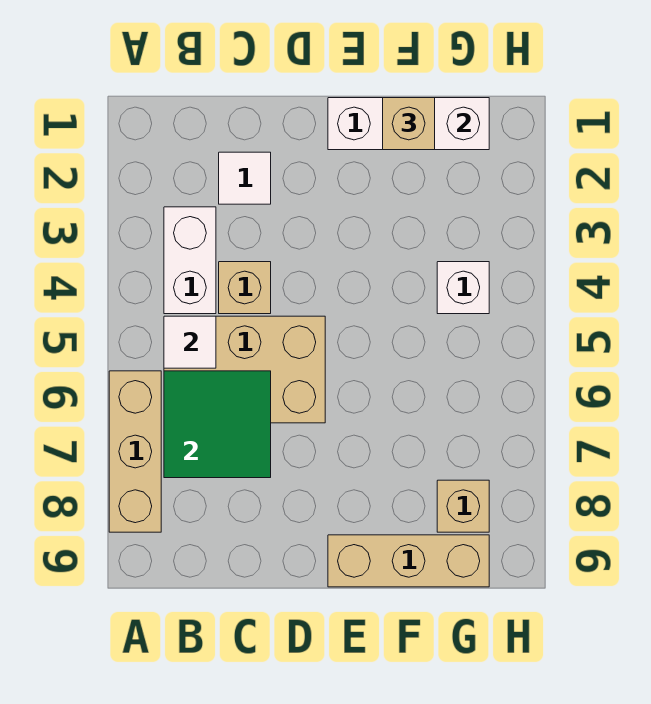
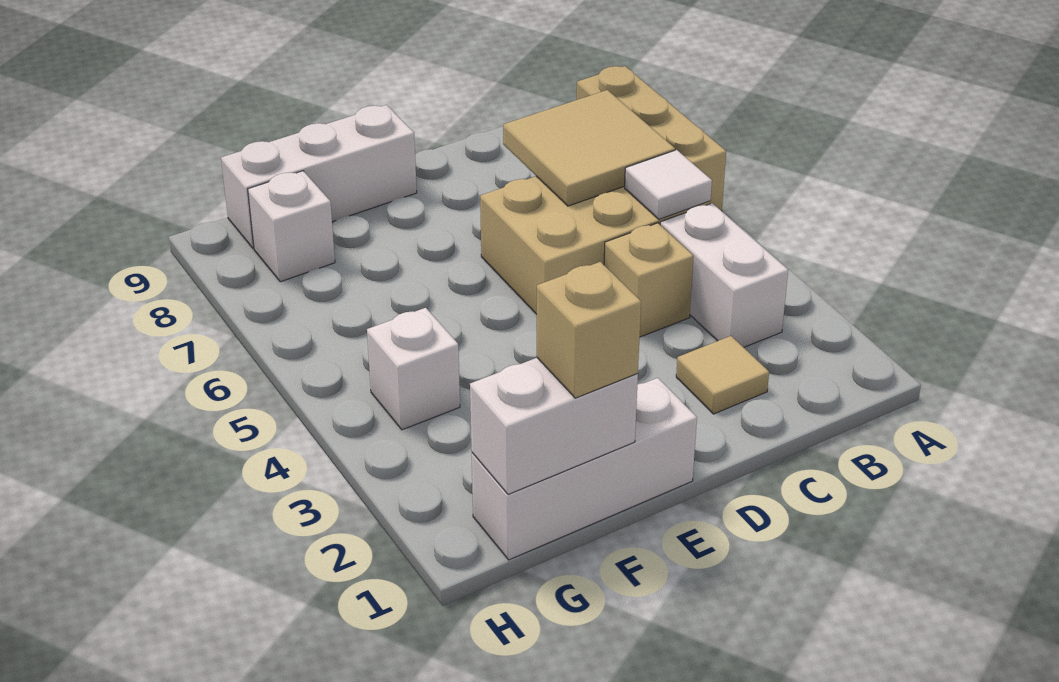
green 2x2 tile [164,371,271,478] -> tan 2x2 tile [503,90,675,206]
white 1x1 tile [219,152,271,204] -> tan 1x1 tile [676,336,769,414]
tan 1x3 brick [328,535,489,587] -> white 1x3 brick [221,105,417,248]
tan 1x1 brick [437,480,489,532] -> white 1x1 brick [248,171,335,282]

